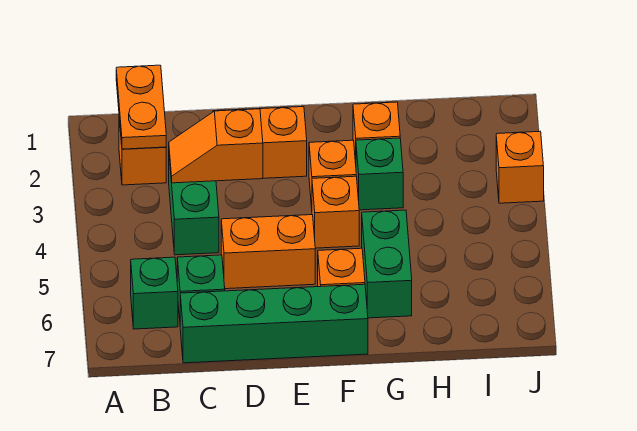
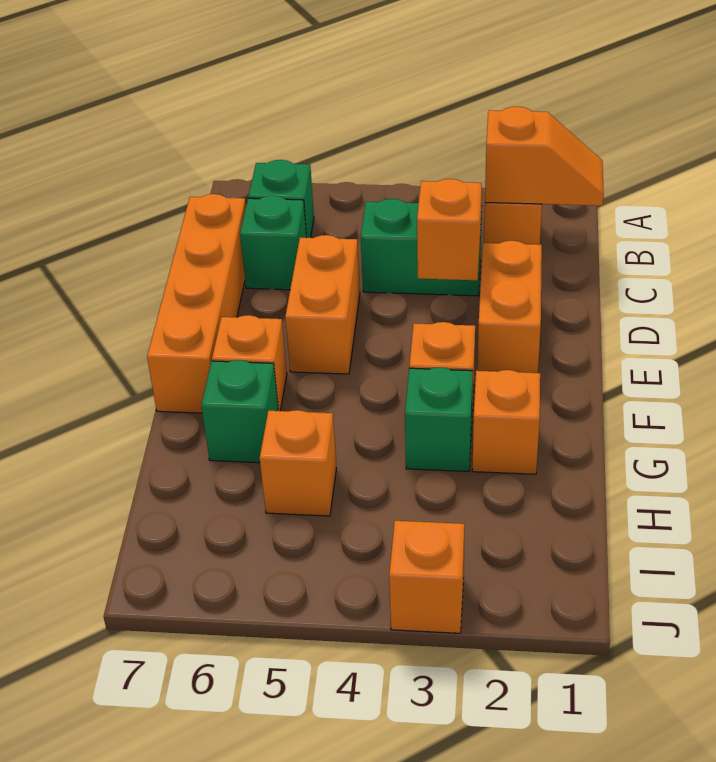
orange 1x2 plate [116,65,166,149] -> orange 1x2 slope [485,106,604,206]
green 1x4 brick [180,284,368,363] -> orange 1x4 brick [147,194,246,413]
orange 1x1 brick [312,176,359,248] -> orange 1x1 brick moved to [260,410,336,516]
green 1x2 brick [362,210,412,318] -> green 1x1 brick [201,360,278,463]

